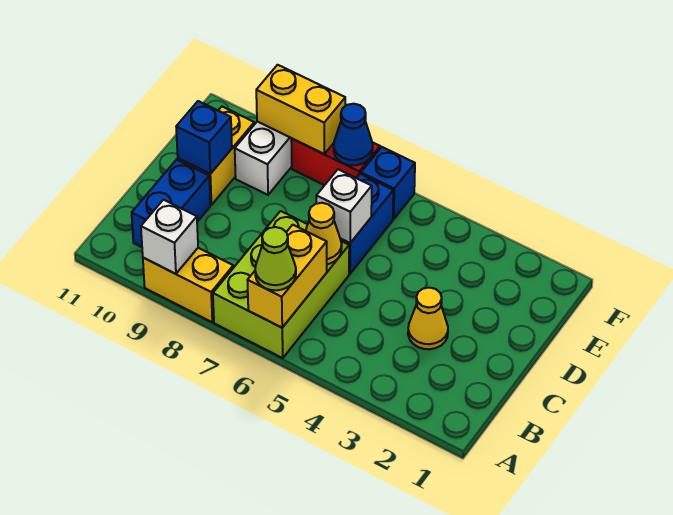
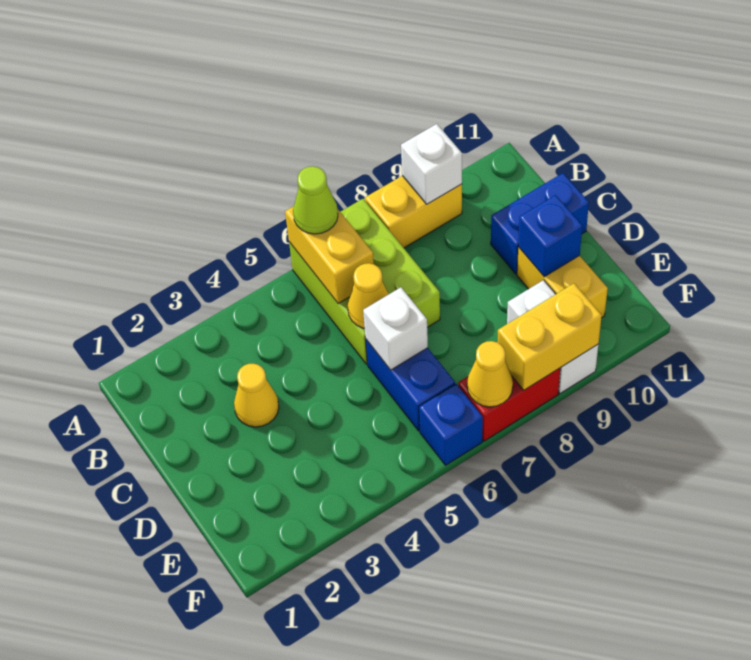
blue 1x2 brick [132,160,210,247] -> blue 1x2 brick turned to [491,173,589,274]
blue 1x1 cone [334,104,373,165] -> yellow 1x1 cone [467,341,513,407]

